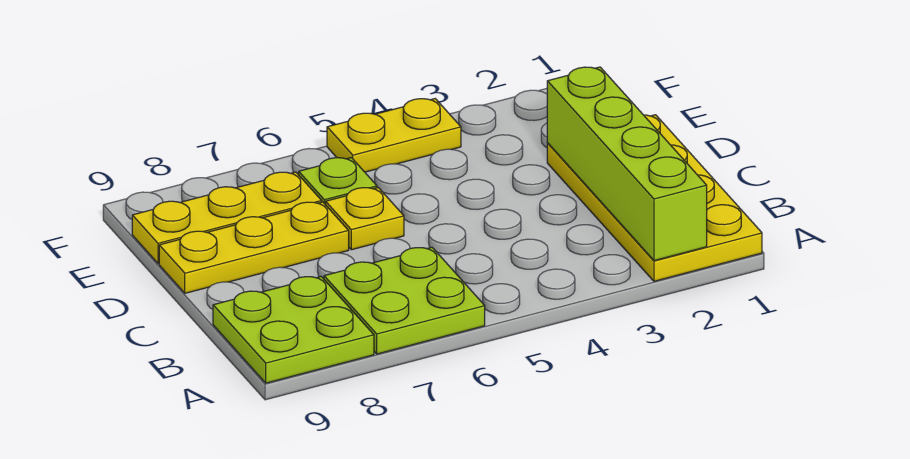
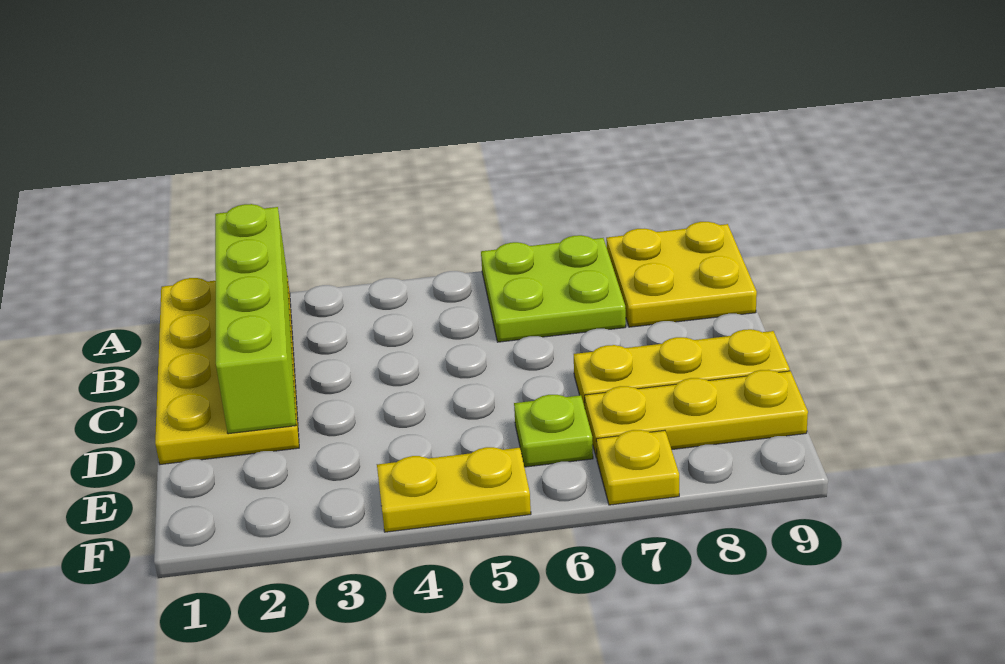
lime 2x2 plate [213,277,374,383] -> yellow 2x2 plate [606,222,757,327]
yellow 1x1 plate [326,188,404,250] -> yellow 1x1 plate moved to [596,430,679,505]

